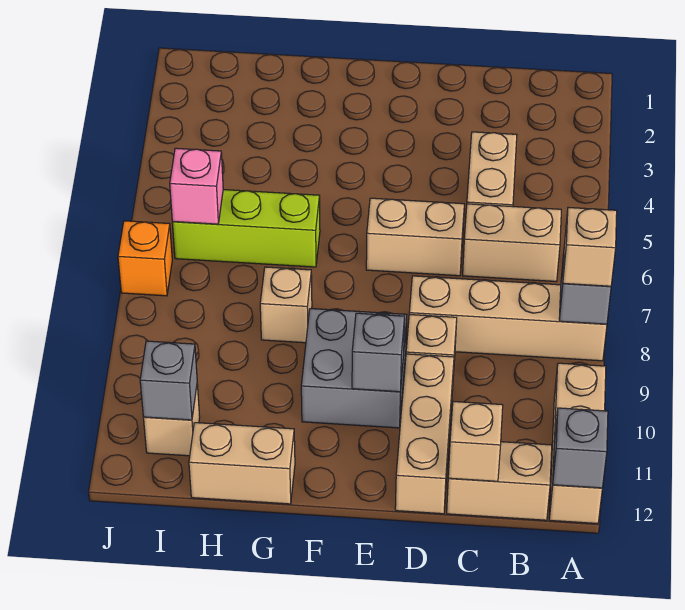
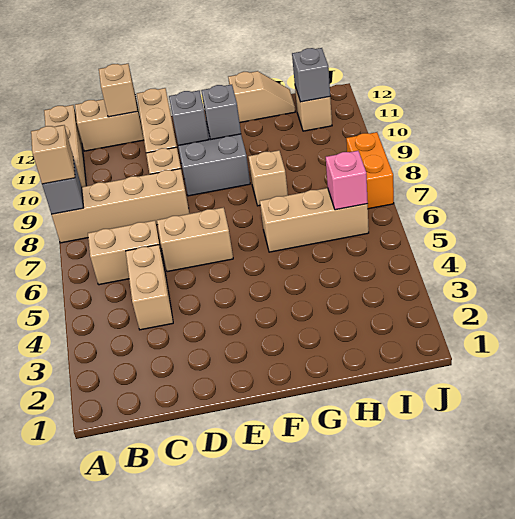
grey 1x1 brick [553,408,608,488] -> grey 1x1 brick moved to [201,85,241,139]
lime 1x3 brick [172,190,320,267] -> tan 1x3 brick [260,188,369,252]
tan 1x2 brick [189,423,295,504] -> tan 1x2 slope [228,71,296,123]
orange 1x1 brick [118,221,172,296] -> orange 1x2 brick [346,132,394,209]

